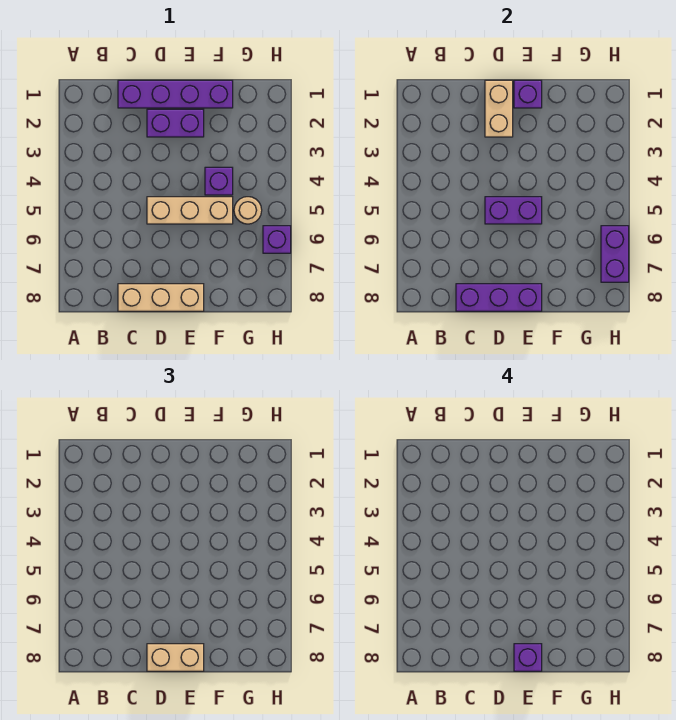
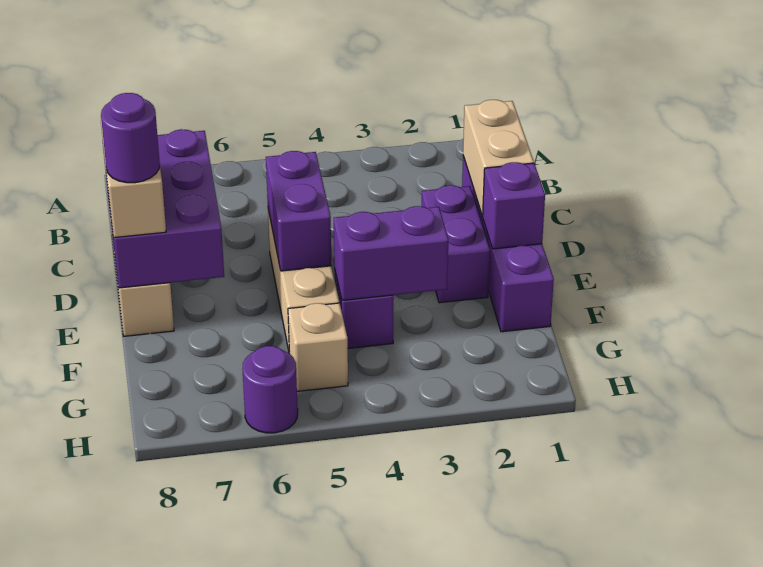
purple 1x3 brick [456,284,542,311] -> purple 2x3 brick [103,129,224,288]
tan 1x2 brick [485,80,513,137] -> tan 1x2 brick turned to [463,100,534,215]
purple 1x1 brick [514,644,542,671] -> purple 1x1 round brick [101,93,160,183]
tan 1x1 round brick [234,197,262,224] -> tan 1x1 brick [288,303,348,391]
purple 1x1 brick [263,226,291,253] -> purple 1x1 round brick [242,346,298,433]
purple 1x2 brick [601,226,629,282] -> purple 1x2 brick moved to [334,206,448,300]

